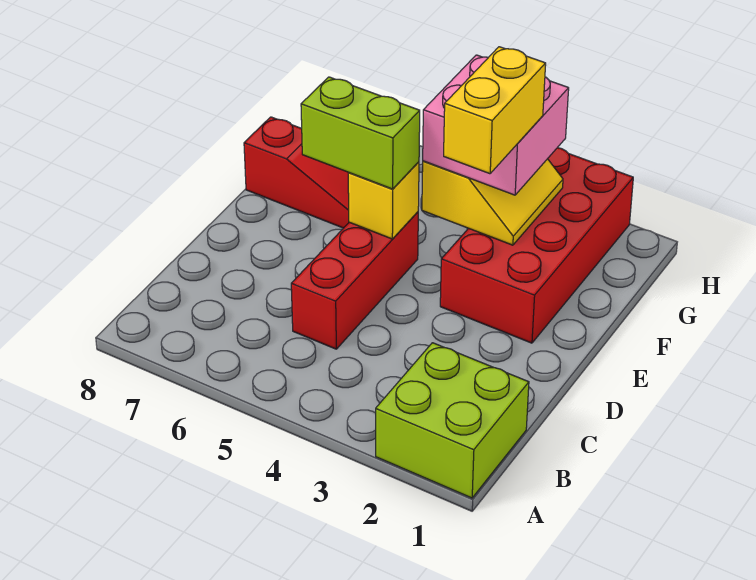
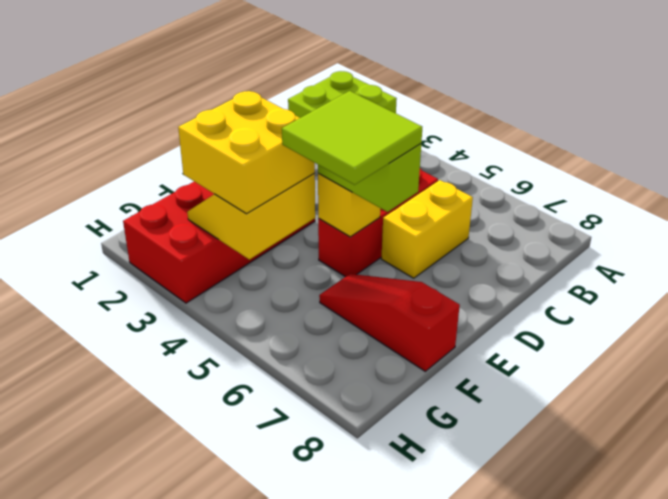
yellow 1x2 brick [444,47,546,174] -> yellow 1x2 brick moved to [381,180,473,278]
none -> lime 2x2 tile [282,91,422,185]
pink 2x2 brick [423,55,569,195] -> yellow 2x2 brick [178,91,315,214]

